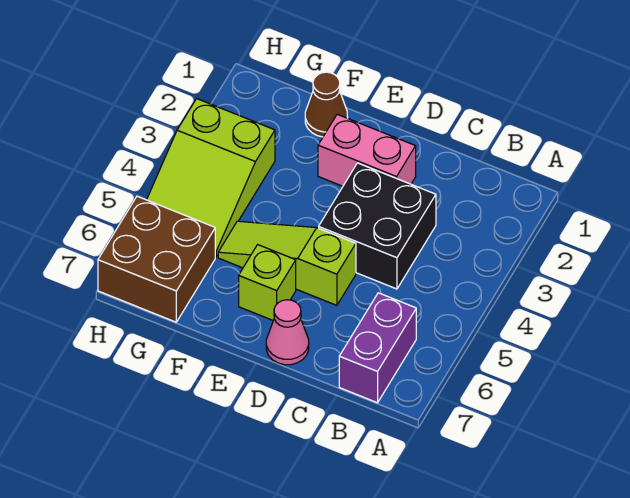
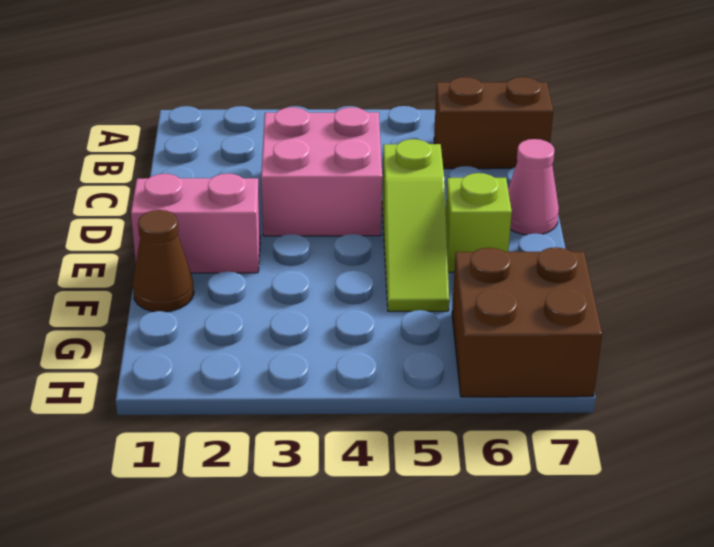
purple 1x2 brick [339,293,416,403] -> brown 1x2 brick [434,77,553,169]
black 2x2 brick [319,163,436,289] -> pink 2x2 brick [261,107,382,236]
pink 1x2 brick [318,114,416,186] -> pink 1x2 brick turned to [131,174,260,273]
lime 2x3 slope [147,99,275,257] -> none

